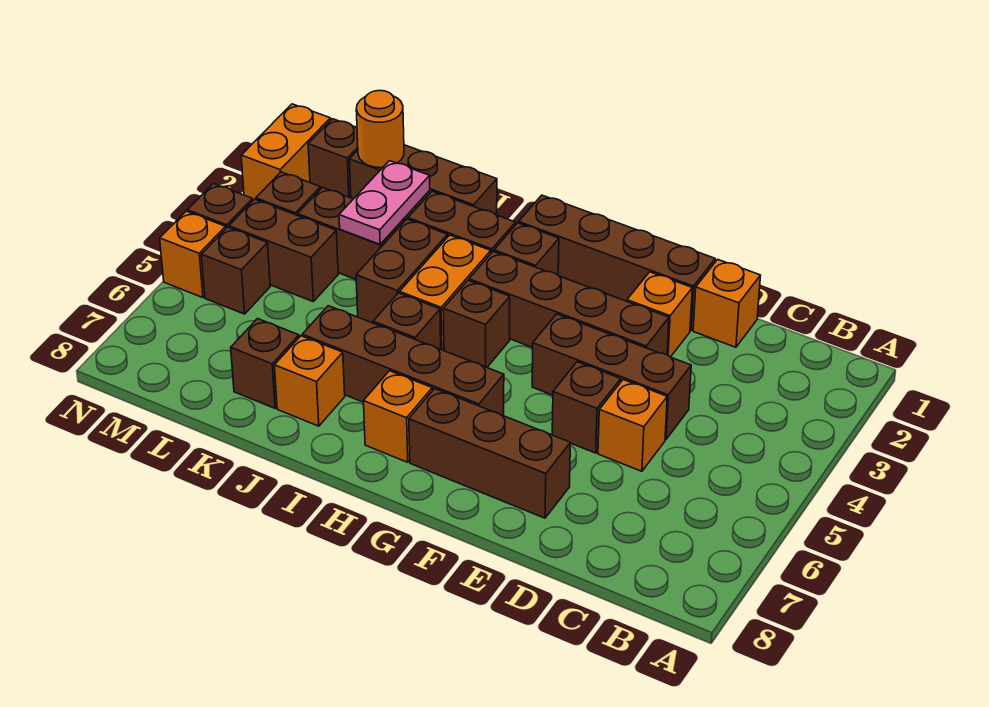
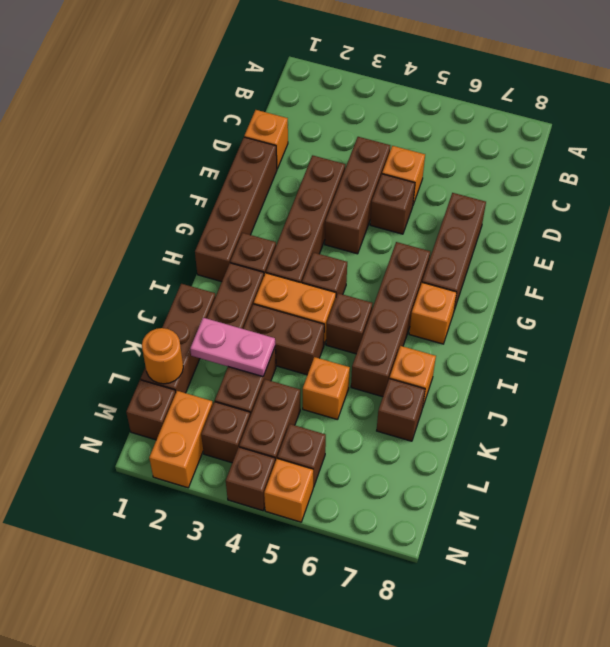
orange 1x1 brick [627,272,692,357] -> orange 1x1 brick moved to [303,357,350,420]
orange 1x2 brick [241,104,331,200] -> orange 1x2 brick turned to [149,391,213,488]

